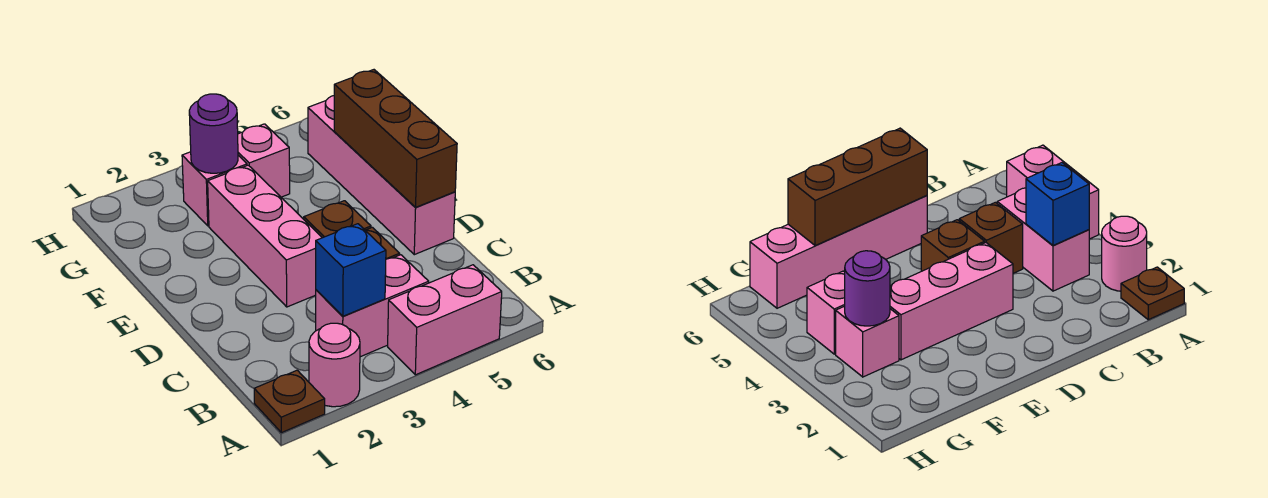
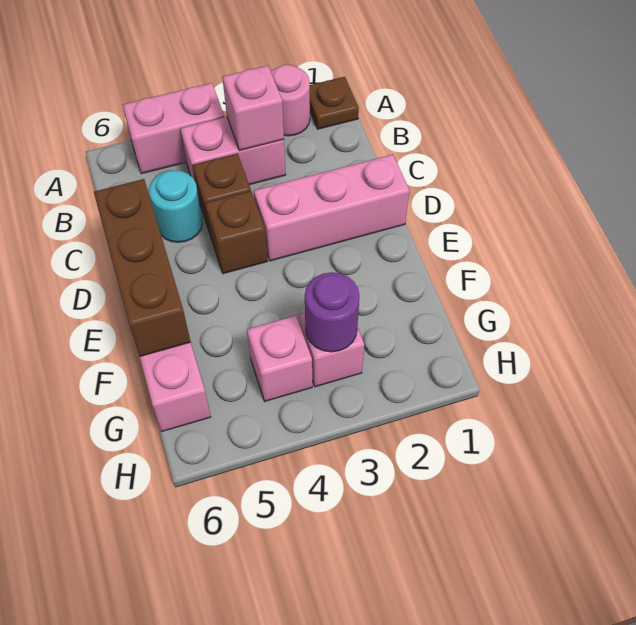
blue 1x1 brick [316,224,386,316] -> pink 1x1 brick [222,66,284,150]
none -> cyan 1x1 round brick [149,170,203,242]
pink 1x3 brick [208,165,322,307] -> pink 1x3 brick turned to [254,154,409,261]

